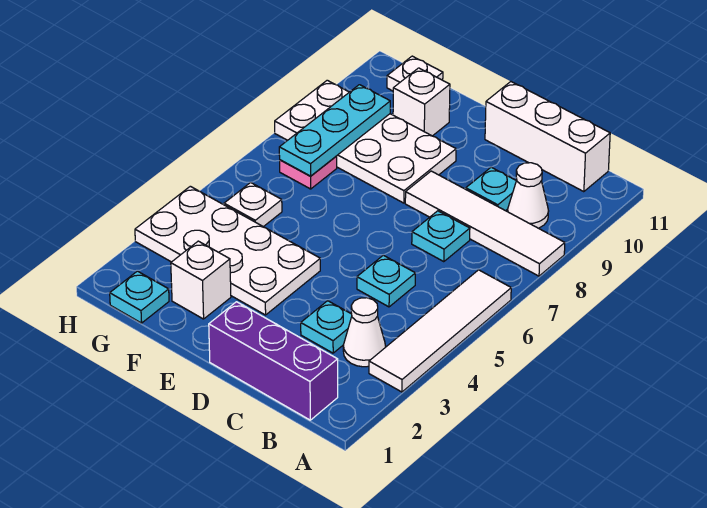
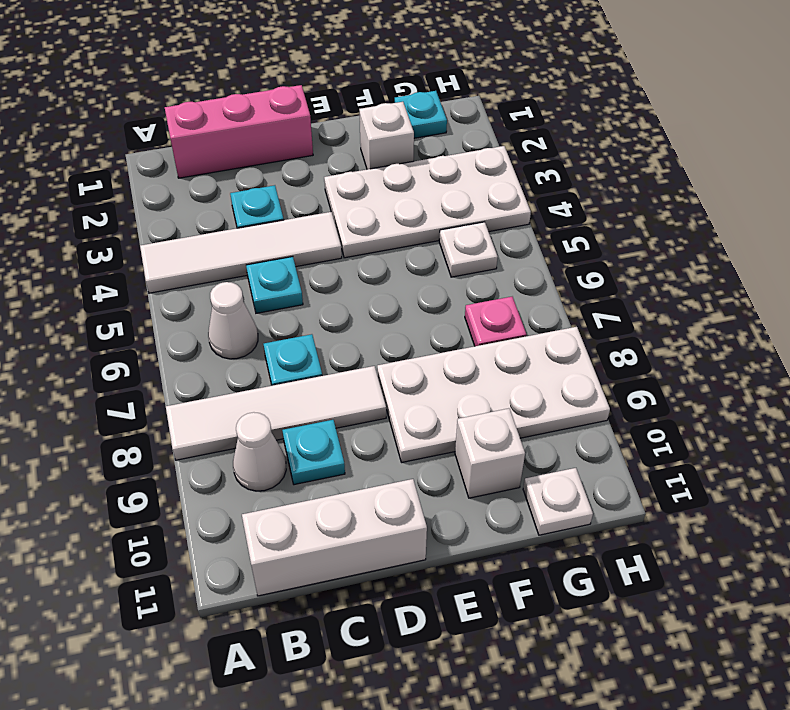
white 1x4 tile [369,270,511,392] -> white 1x4 tile turned to [140,212,342,293]
purple 1x3 brick [209,302,338,420] -> pink 1x3 brick [165,85,313,178]
white 1x1 cone [343,298,386,367] -> white 1x1 cone moved to [208,282,258,359]
cyan 1x3 plate [279,85,390,176] -> none

